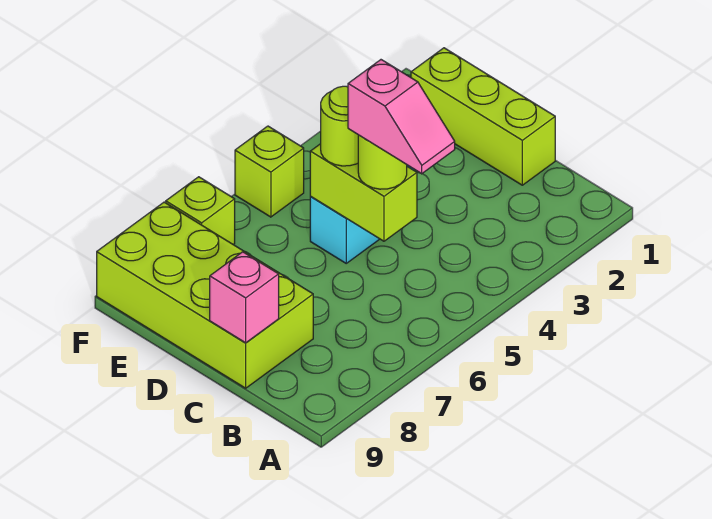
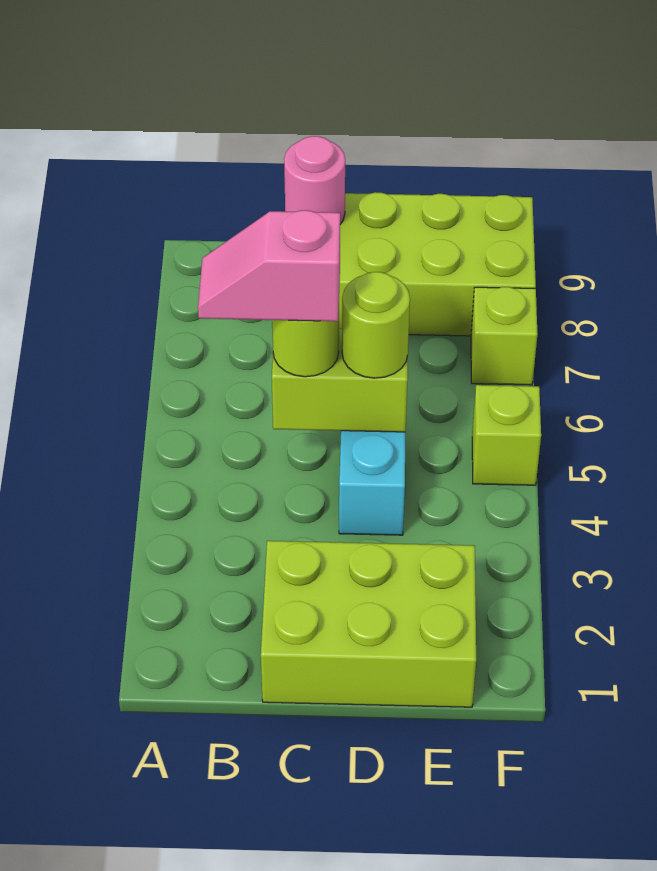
lime 1x3 brick [411,48,555,185] -> lime 2x3 brick [261,541,476,707]
pink 1x1 brick [210,252,279,343] -> pink 1x1 round brick [284,136,345,224]

